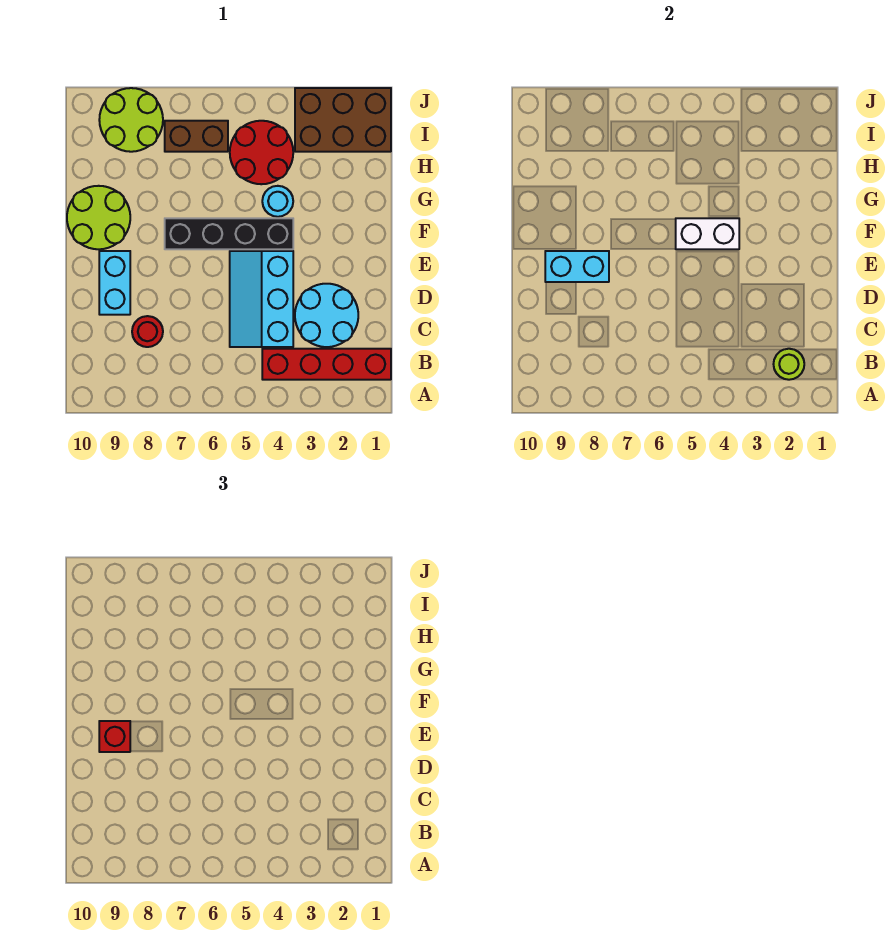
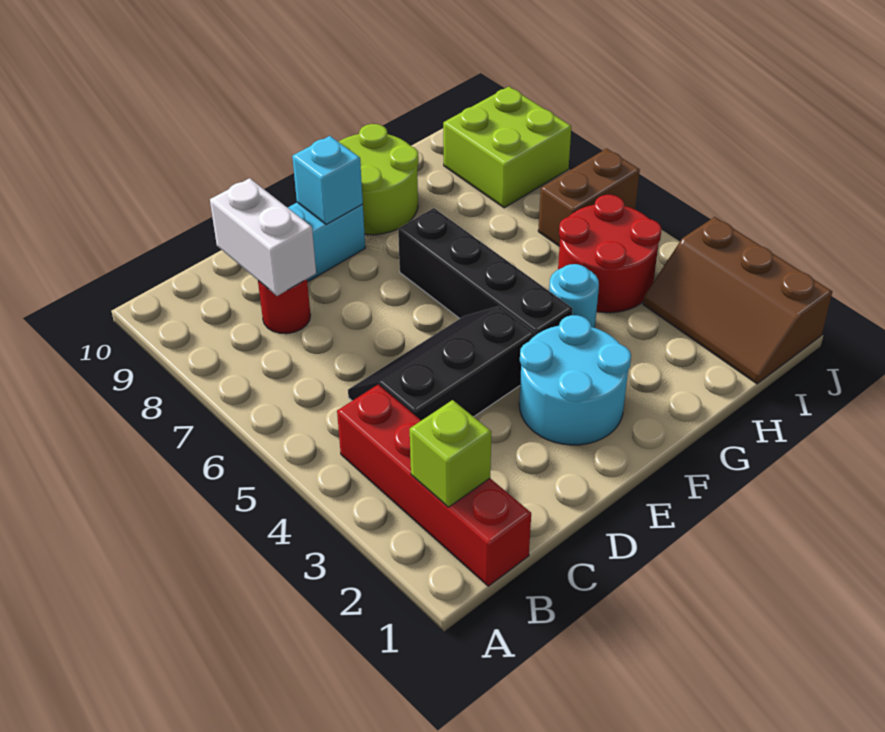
lime 1x1 round brick [774,349,804,380] -> lime 1x1 brick [410,400,491,507]
cyan 2x2 round brick [295,284,358,347] -> cyan 2x2 round brick moved to [519,315,631,445]
cyan 2x3 slope [230,251,293,347] -> black 2x3 slope [348,306,535,420]
cyan 1x2 brick [545,251,609,282] -> cyan 1x1 brick [292,136,363,225]
red 1x1 brick [99,721,130,752] -> none
white 1x2 brick [676,218,739,249] -> white 1x2 brick moved to [210,178,316,296]
brown 2x3 brick [295,88,391,152] -> brown 2x3 slope [643,217,832,384]
brown 1x2 brick [165,121,228,152] -> brown 1x2 brick turned to [538,148,640,246]
lime 2x2 round brick [99,88,163,152] -> lime 2x2 brick [443,87,571,208]

